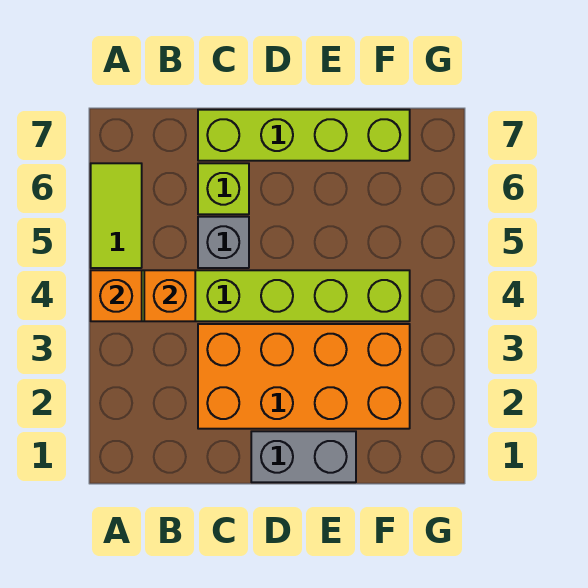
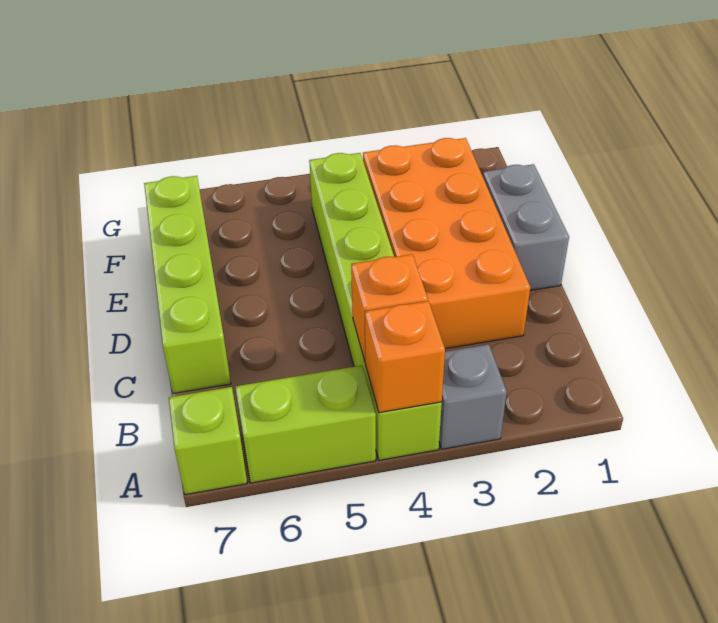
lime 1x2 tile [91,163,142,268] -> lime 1x2 brick [235,365,376,483]
grey 1x1 brick [198,217,249,268] -> grey 1x1 brick moved to [439,344,507,449]
lime 1x1 brick [198,163,249,214] -> lime 1x1 brick moved to [169,387,247,495]

